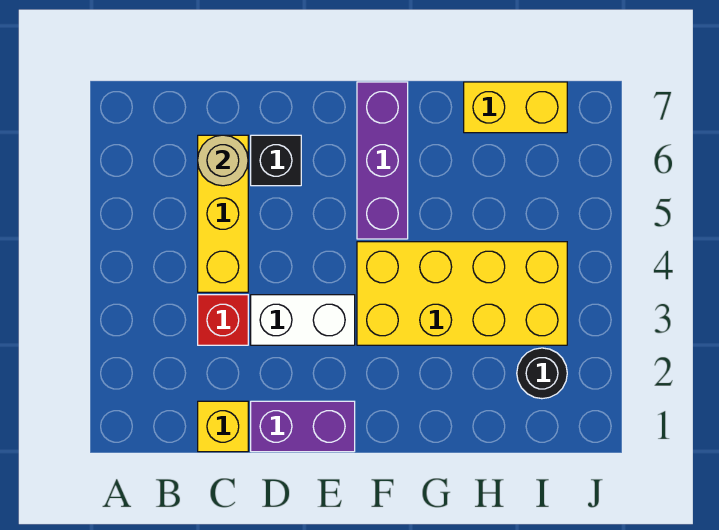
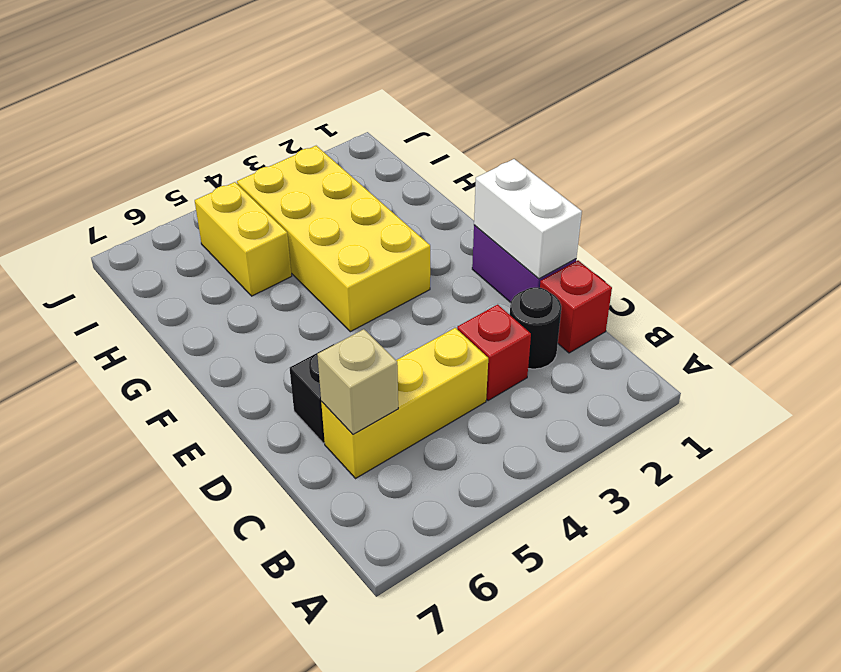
yellow 1x1 brick [198,401,248,452] -> red 1x1 brick [540,260,612,353]
tan 1x1 round brick [198,135,248,186] -> tan 1x1 brick [317,329,398,434]
white 1x2 brick [251,295,355,345] -> white 1x2 brick moved to [474,159,582,279]
purple 1x3 brick [357,82,408,239] -> none
yellow 1x2 brick [464,82,567,133] -> yellow 1x2 brick moved to [195,182,292,296]
black 1x1 round brick [517,348,567,399] -> black 1x1 round brick moved to [510,287,562,369]

